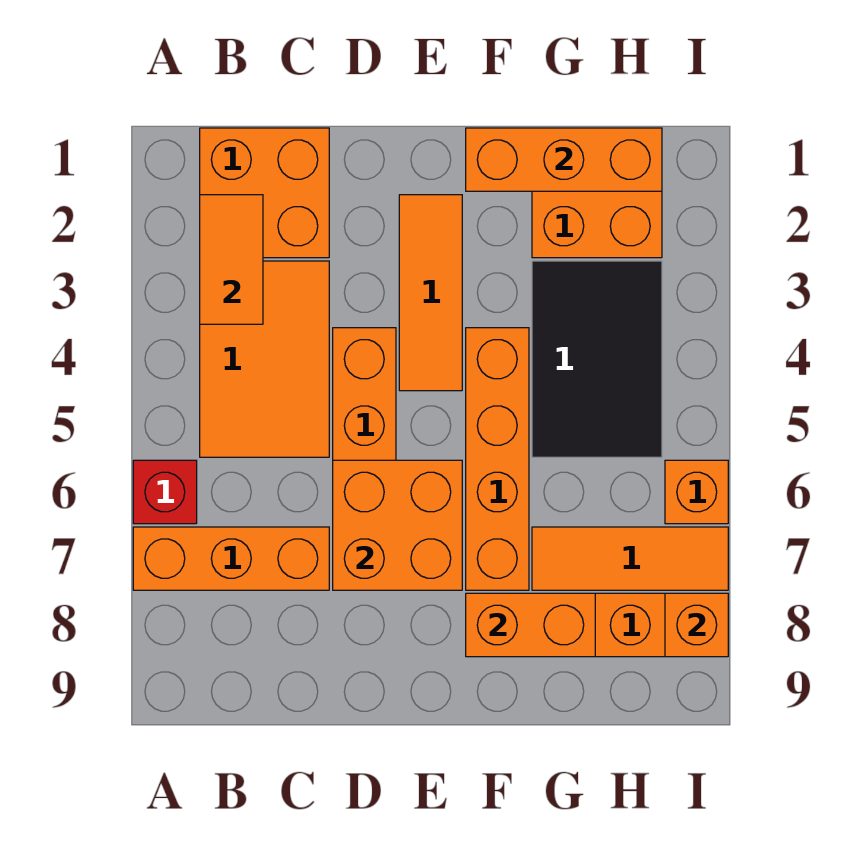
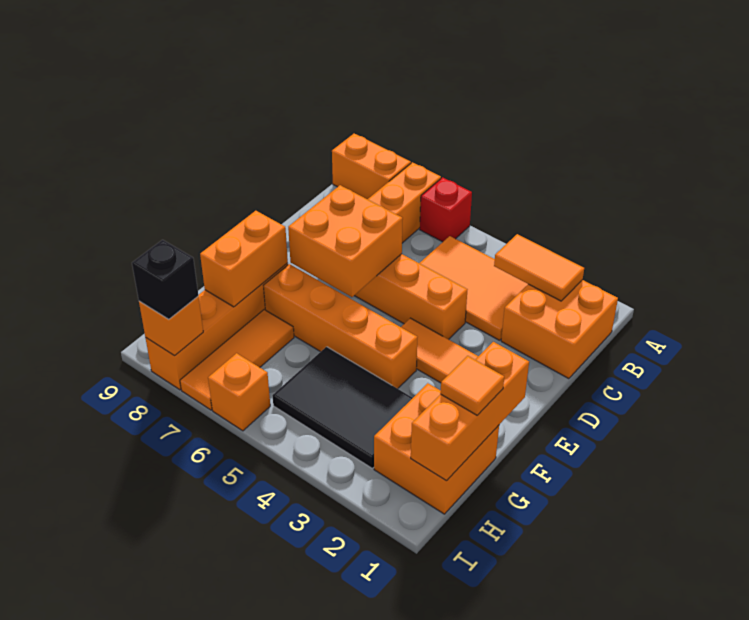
none -> orange 1x2 brick [332,134,411,199]
none -> orange 1x1 tile [440,356,504,415]
none -> black 1x1 brick [132,240,198,319]

